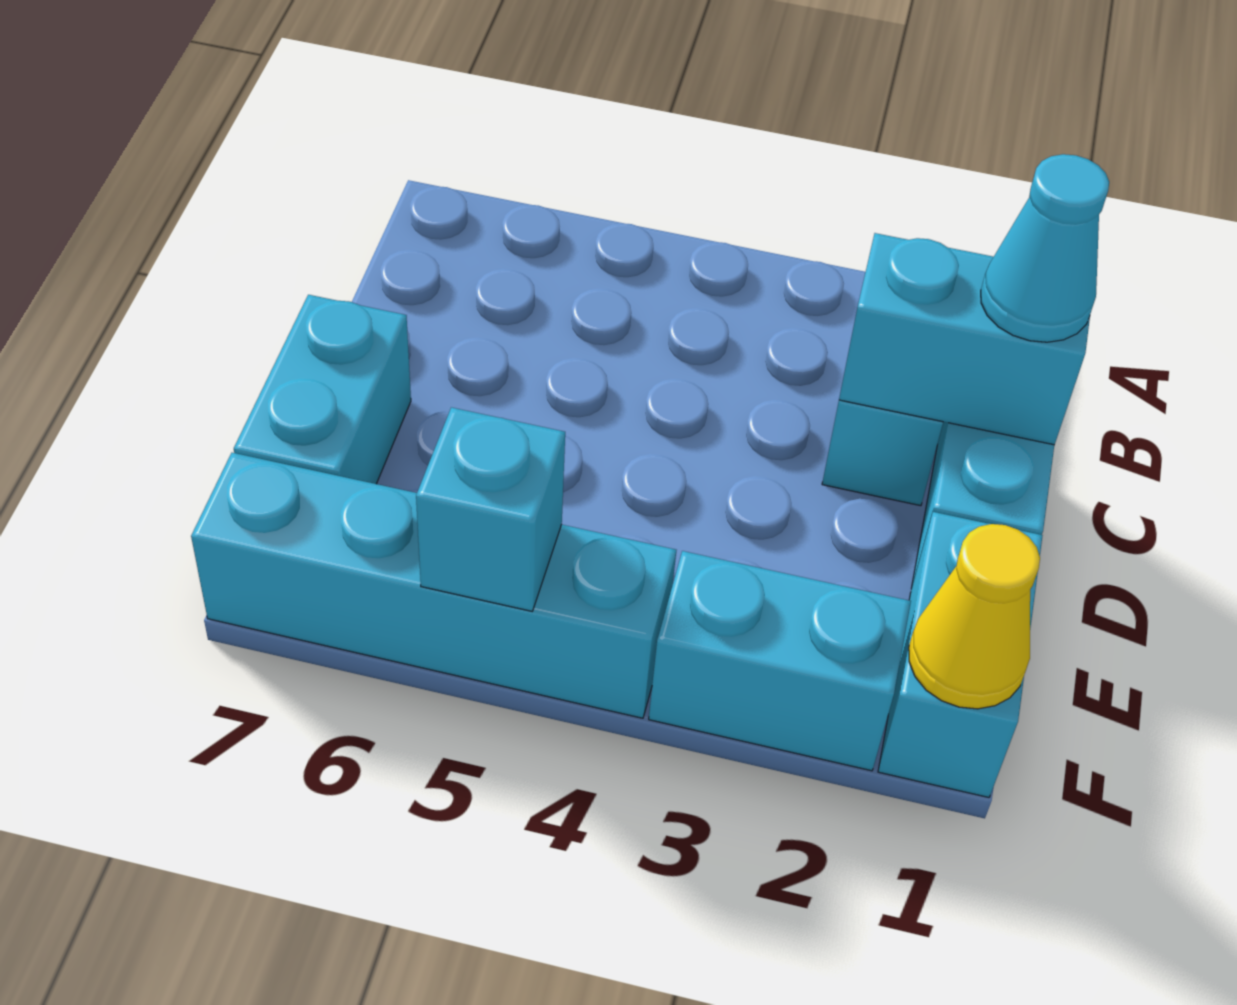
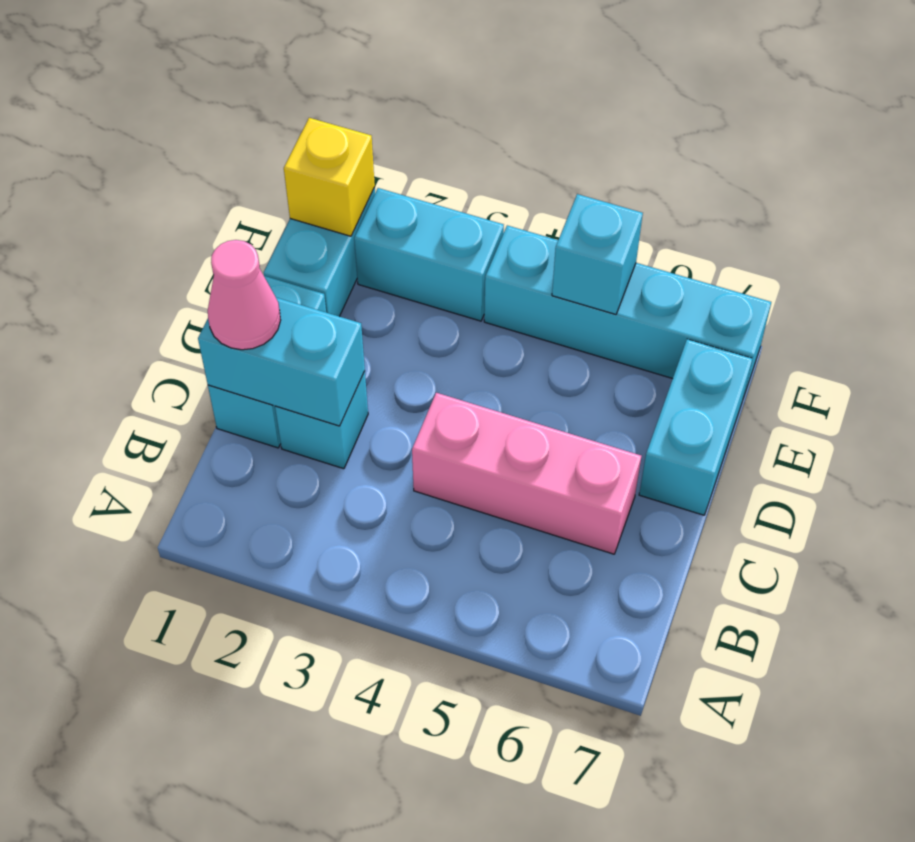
cyan 1x1 cone [981,154,1109,342] -> pink 1x1 cone [208,240,281,350]
none -> pink 1x3 brick [412,393,641,554]
yellow 1x1 cone [909,524,1040,709] -> yellow 1x1 brick [284,118,375,236]

